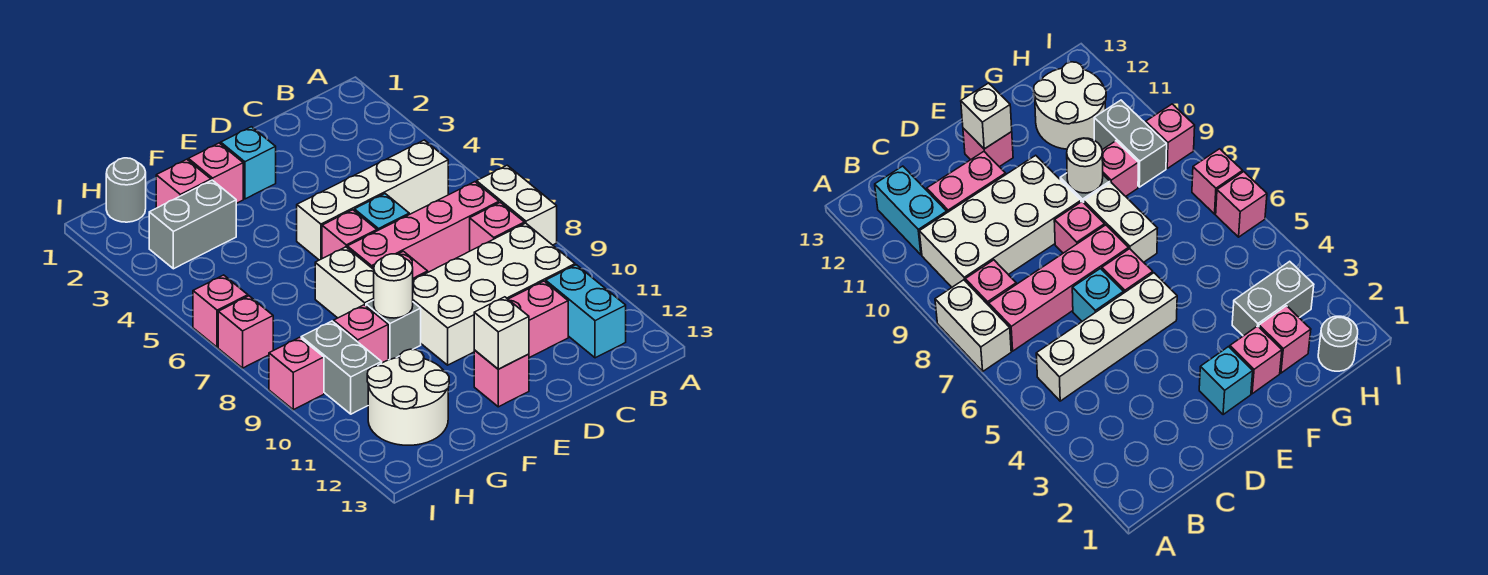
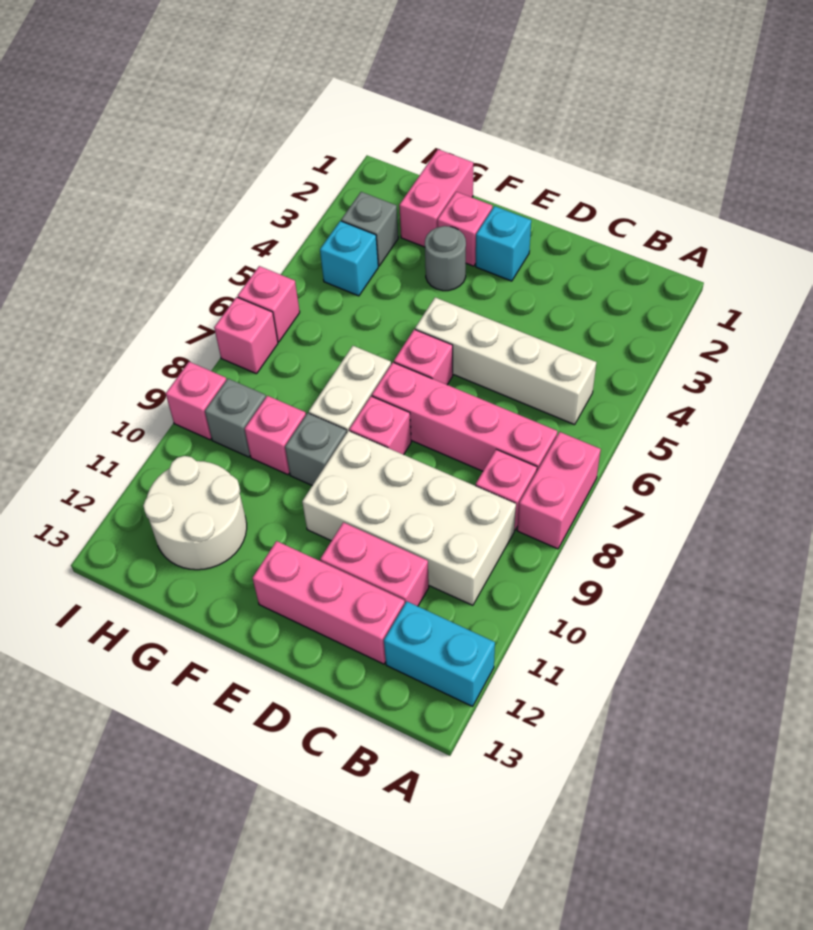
white 1x2 brick [477,165,557,245] -> pink 1x2 brick [517,432,601,549]
cyan 1x2 brick [546,265,626,358] -> cyan 1x2 brick turned to [384,602,495,706]
cyan 1x1 brick [354,194,409,231] -> cyan 1x1 brick moved to [320,221,378,296]
pink 1x1 brick [474,350,529,407] -> pink 1x3 brick [253,541,405,664]
white 1x1 brick [474,297,529,369] -> none
white 1x1 round brick [374,254,413,318] -> none
pink 1x1 brick [156,159,211,208] -> pink 1x2 brick [399,149,473,247]
grey 1x2 brick [149,180,236,269] -> grey 1x1 brick [341,192,398,266]
grey 1x1 round brick [106,158,146,222] -> grey 1x1 round brick moved to [425,226,466,291]
grey 1x2 brick [301,321,382,414] -> grey 1x1 brick [205,379,266,457]

